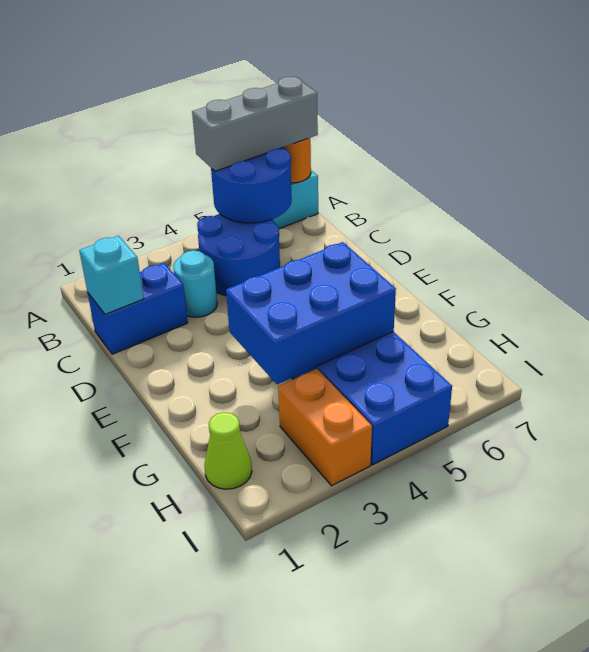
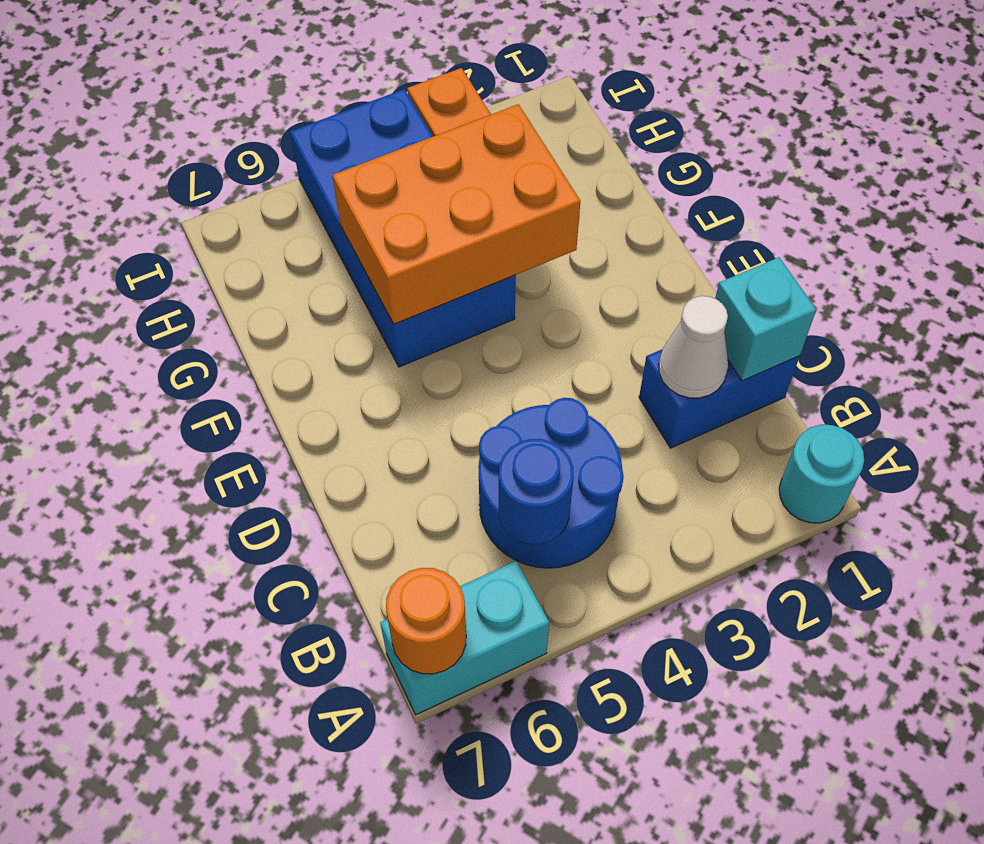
blue 2x2 round brick [211,147,292,223] -> blue 1x1 round brick [499,439,574,544]
grey 1x3 brick [192,77,318,171] -> none
none -> white 1x1 cone [659,296,728,398]
cyan 1x1 round brick [173,250,217,317] -> cyan 1x1 round brick moved to [779,425,864,523]
blue 2x3 brick [226,242,396,384] -> orange 2x3 brick [332,104,580,324]
lime 1x1 cone [205,412,252,489] -> none

